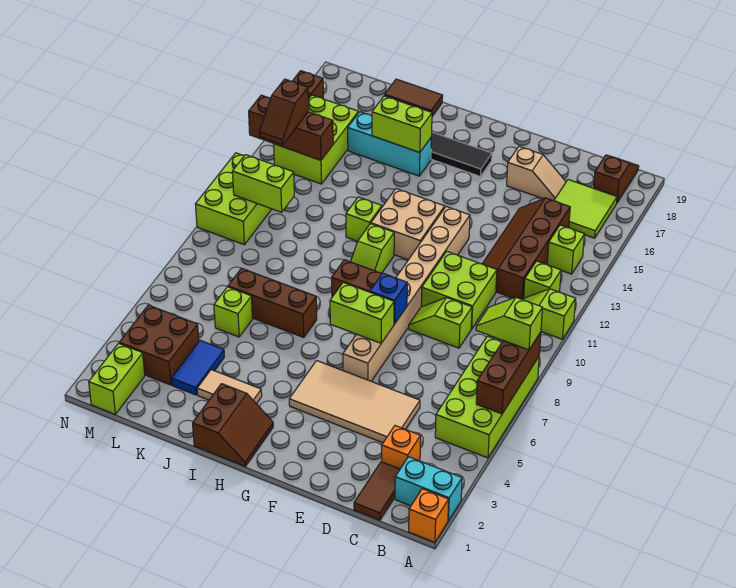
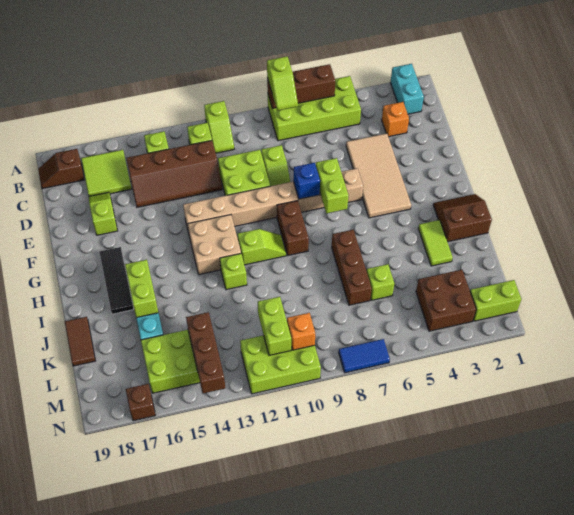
orange 1x1 brick [409,489,449,542] -> orange 1x1 brick moved to [287,313,315,350]
brown 1x2 tile [354,462,400,520] -> none
tan 1x2 slope [507,146,566,201] -> lime 1x2 slope [89,192,118,235]
tan 1x2 tile [197,370,262,404] -> lime 1x2 tile [418,220,453,266]
blue 1x2 tile [172,341,224,395] -> blue 1x2 tile moved to [339,339,390,373]
brown 1x2 slope [259,79,309,144] -> none

